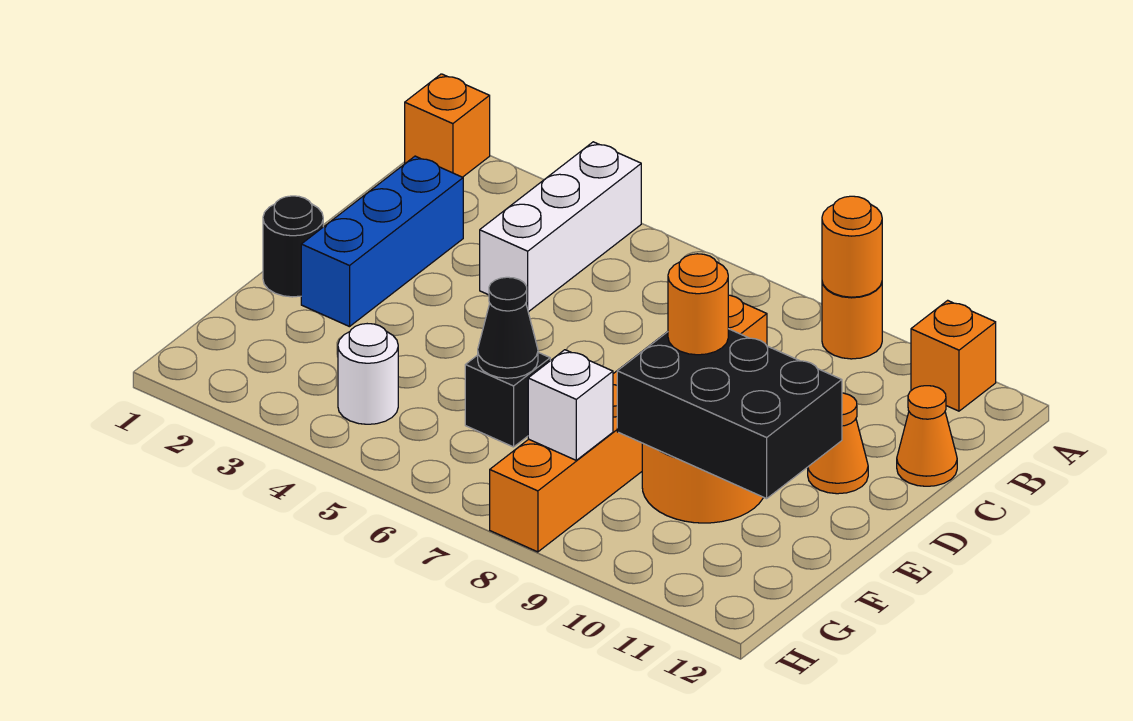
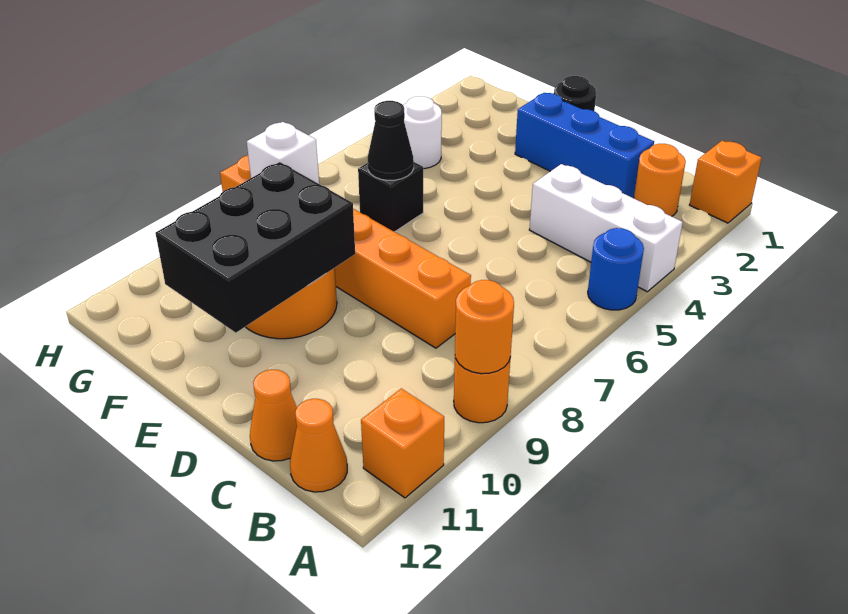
none -> blue 1x1 round brick [588,228,644,310]
orange 1x1 cone [808,393,868,494] -> orange 1x1 cone moved to [290,399,347,492]
orange 1x1 round brick [668,254,728,355] -> orange 1x1 round brick moved to [634,144,686,216]

